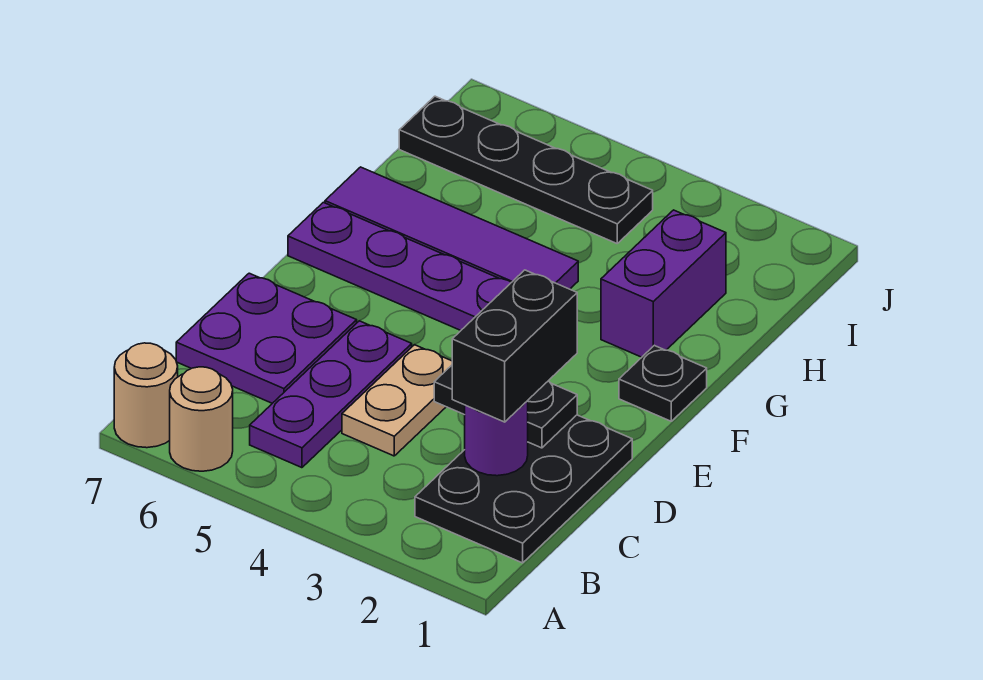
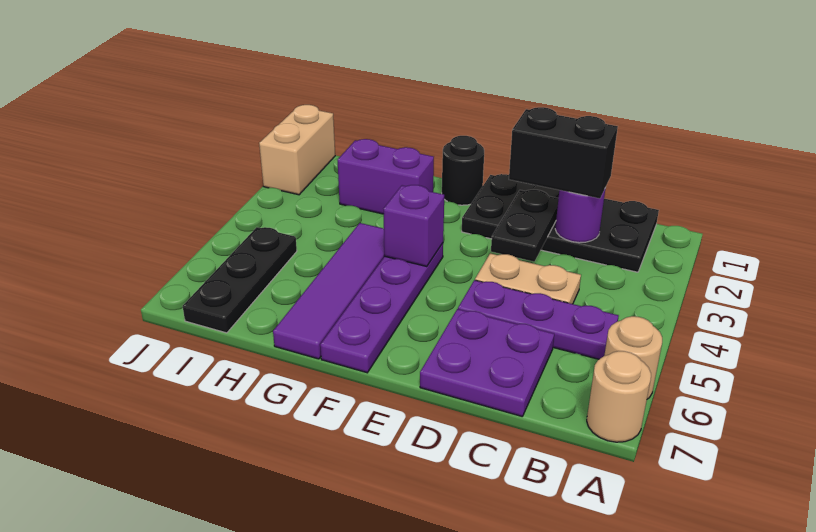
black 2x3 plate [415,415,632,563] -> black 2x4 plate [462,174,659,272]
black 1x1 plate [619,345,707,421] -> black 1x1 round brick [442,136,484,205]
none -> purple 1x1 brick [384,185,444,267]
black 1x4 plate [399,96,653,243] -> black 1x3 plate [183,227,297,333]
none -> tan 1x2 brick [259,105,335,195]

